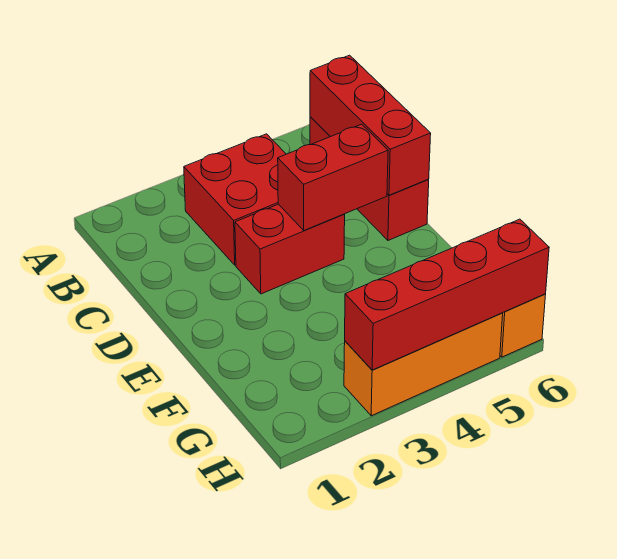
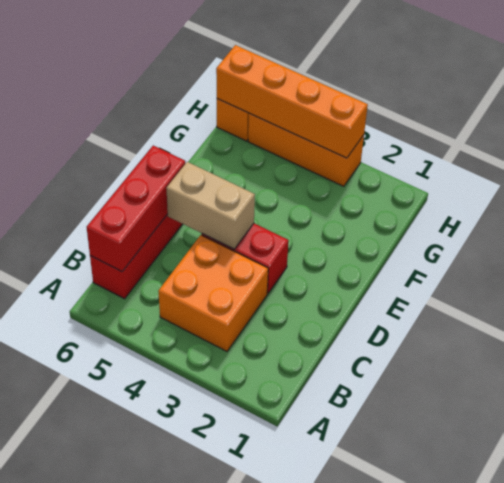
red 2x2 brick [184,134,286,265] -> orange 2x2 brick [159,235,268,351]
red 1x2 brick [278,124,388,230] -> tan 1x2 brick [166,162,255,249]
red 1x4 brick [345,219,549,370] -> orange 1x4 brick [216,45,368,158]

